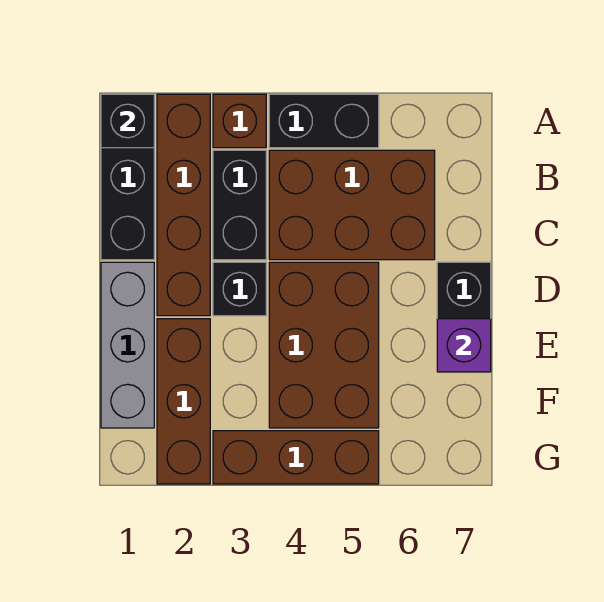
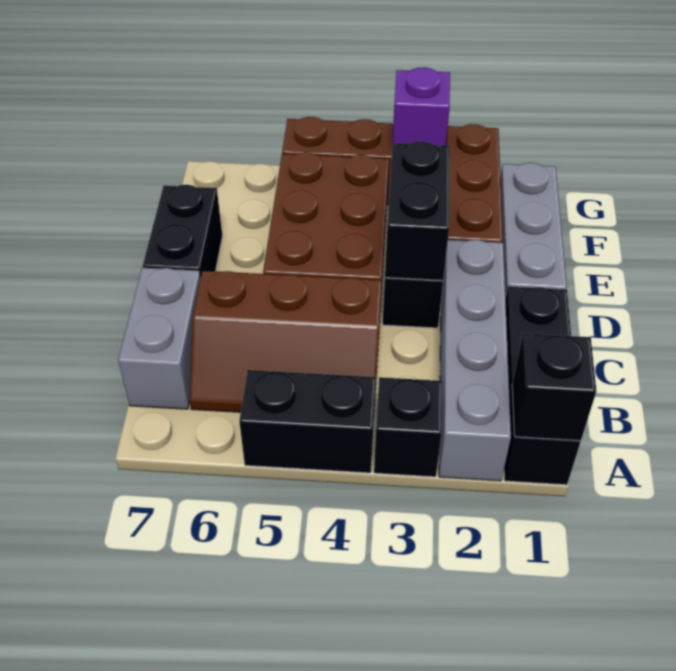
brown 1x4 brick [157,94,210,316] -> grey 1x4 brick [439,240,511,481]
brown 1x1 brick [213,94,266,148] -> black 1x1 brick [374,377,442,477]
black 1x2 brick [213,150,266,260] -> black 1x2 brick moved to [385,141,450,281]
brown 2x3 brick [269,150,435,260] -> brown 2x3 slope [190,271,382,412]
none -> grey 1x2 brick [118,268,201,409]
purple 1x1 brick [437,319,491,372] -> purple 1x1 brick moved to [393,67,450,146]

